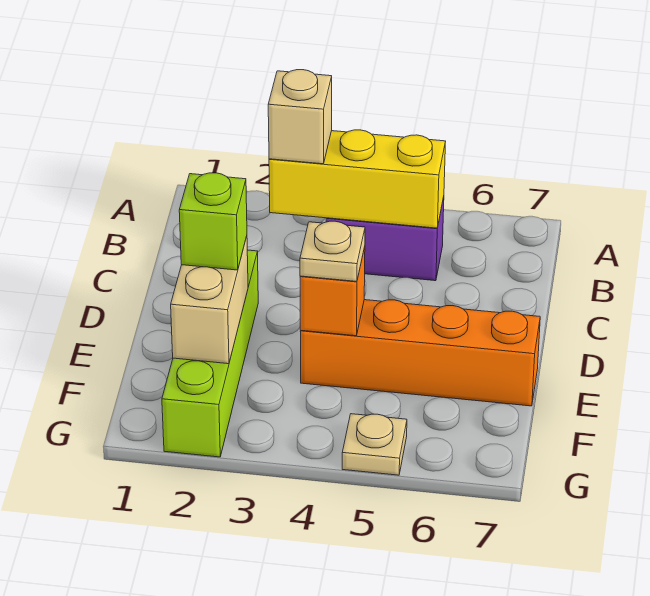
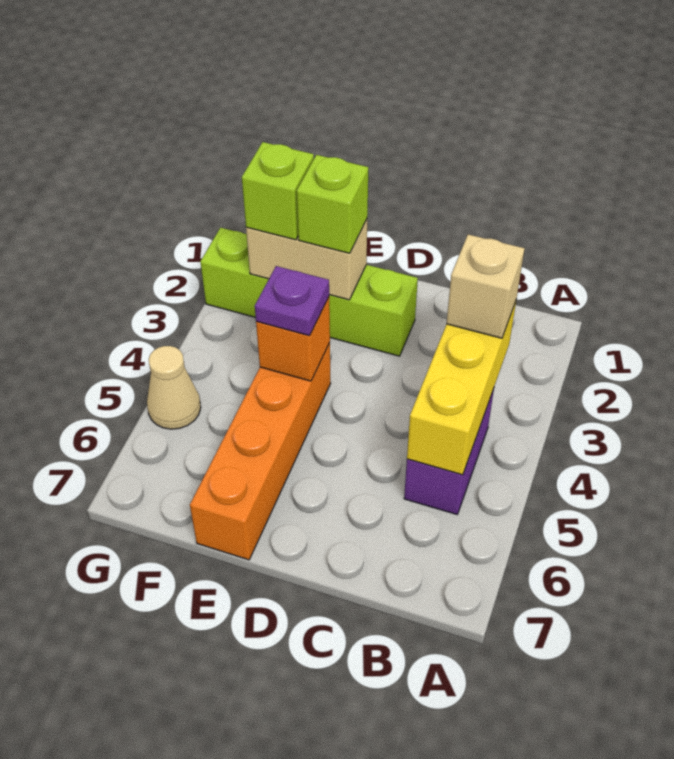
tan 1x1 plate [300,221,365,281] -> purple 1x1 plate [255,266,329,336]
none -> lime 1x1 brick [242,142,314,240]
tan 1x1 plate [342,414,407,475] -> tan 1x1 cone [147,346,201,429]

